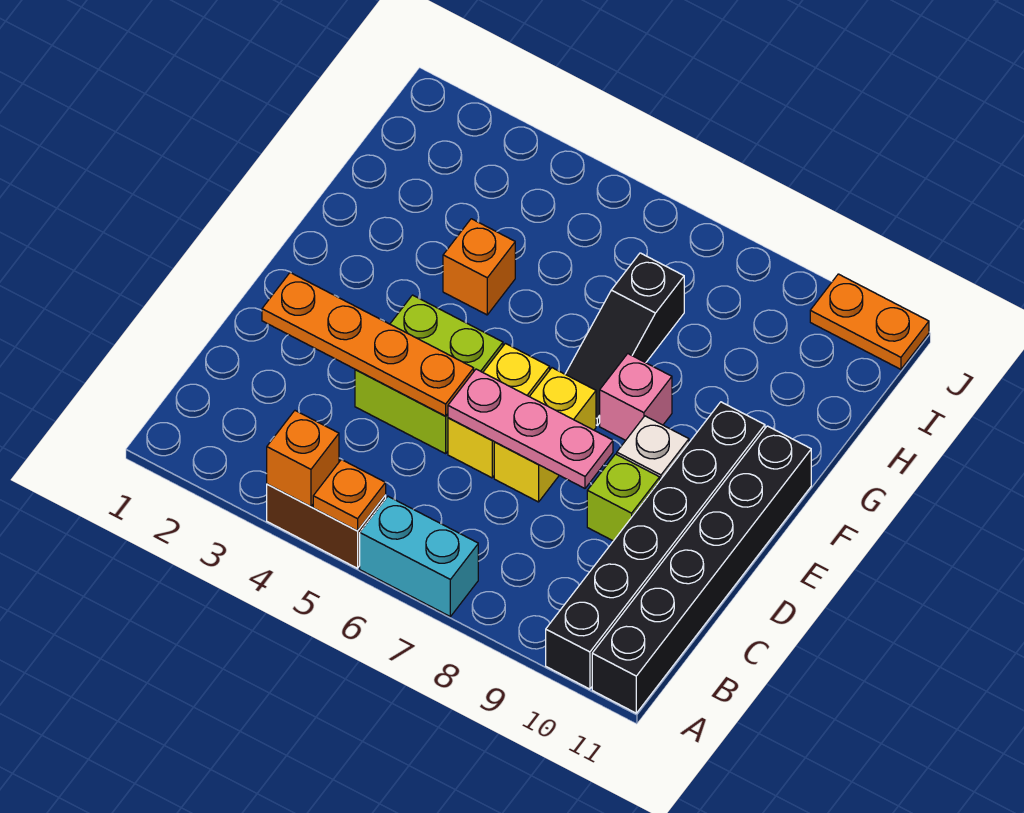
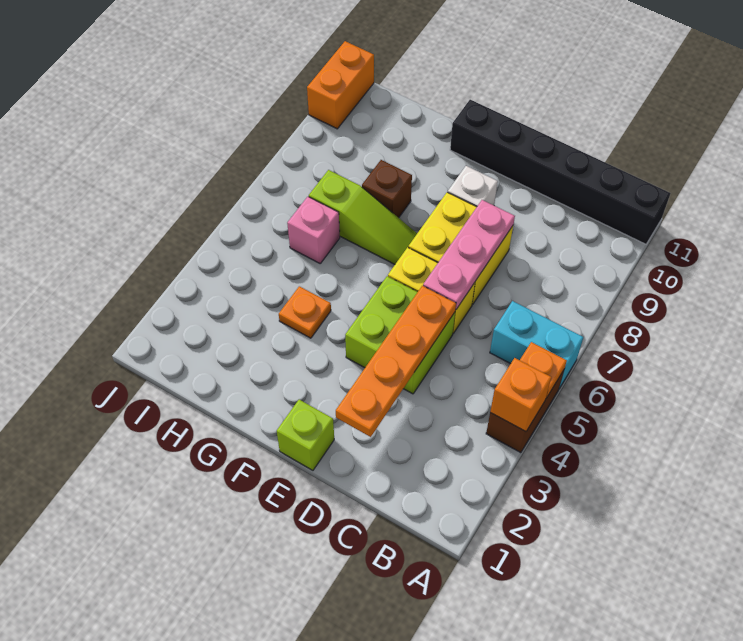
cyan 1x2 brick [360,496,478,617] -> cyan 1x2 brick turned to [490,301,583,388]
black 1x6 brick [546,402,765,689] -> none
yellow 1x2 brick [494,368,596,502] -> yellow 2x2 brick [408,192,513,304]
lime 1x1 brick [587,454,660,541] -> lime 1x1 brick moved to [277,400,334,470]
black 1x3 slope [565,253,684,425] -> lime 1x3 slope [309,170,417,264]
pink 1x1 brick [600,354,672,440] -> pink 1x1 brick moved to [287,197,340,263]
orange 1x1 brick [443,219,515,315] -> orange 1x1 plate [279,286,331,338]
none -> brown 1x1 brick [362,160,412,218]
orange 1x2 plate [810,274,929,369] -> orange 1x2 brick [307,41,374,129]

